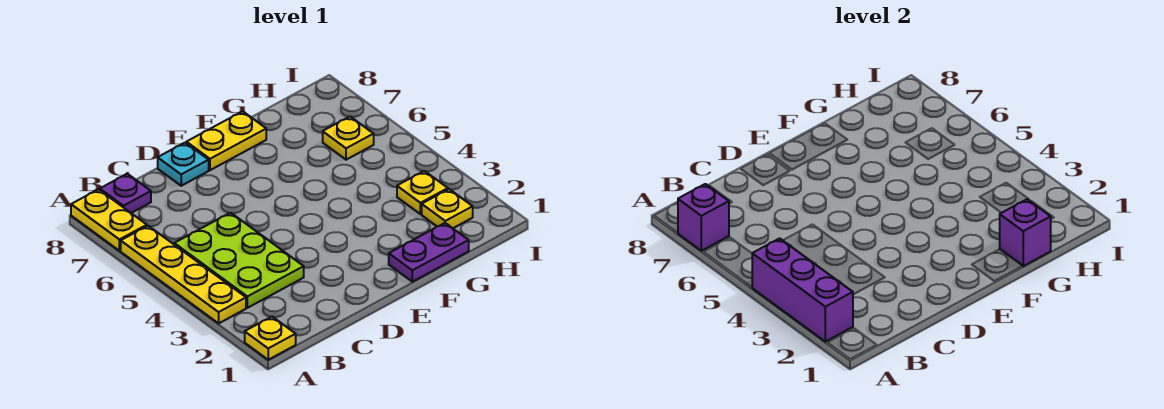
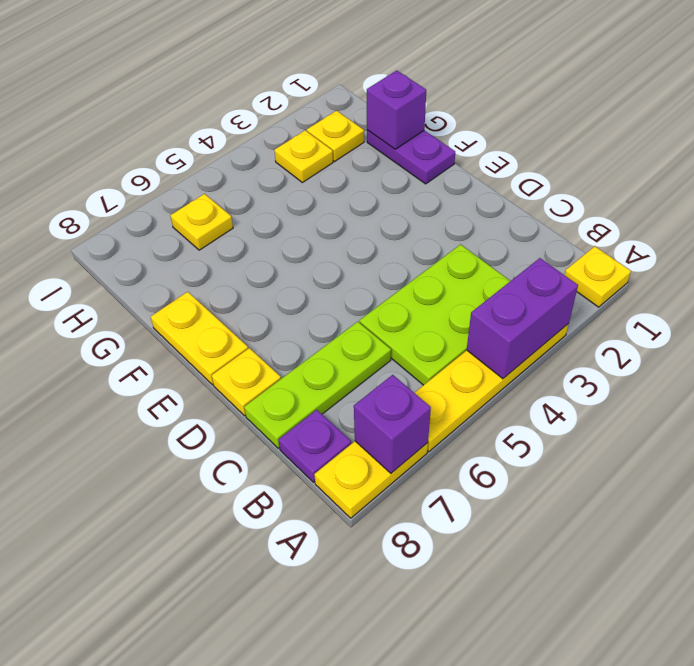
purple 1x3 brick [752,238,853,342] -> purple 1x2 brick [467,258,578,379]
none -> lime 1x3 plate [244,322,391,448]
cyan 1x1 plate [158,143,209,186] -> yellow 1x1 plate [212,348,281,416]

